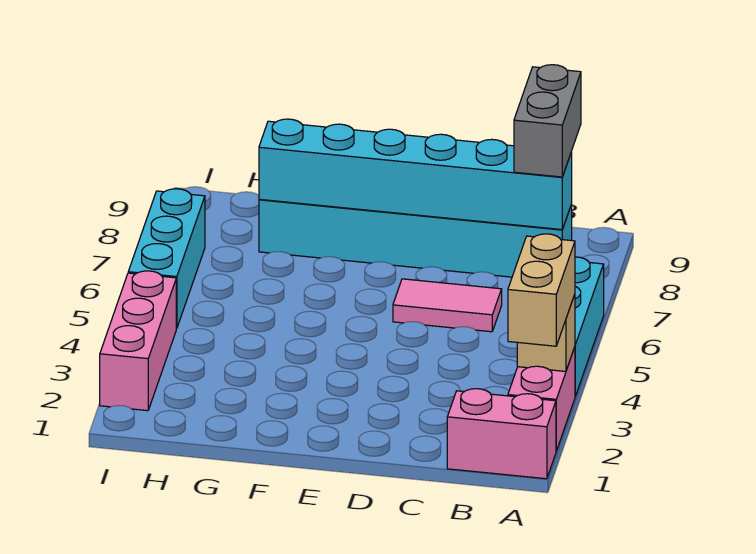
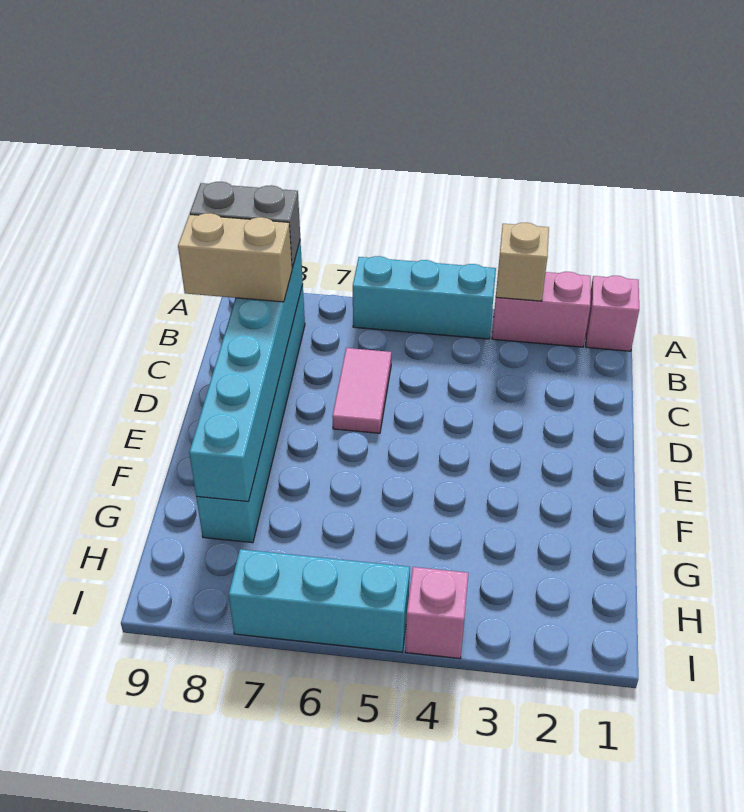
pink 1x2 brick [447,389,556,479] -> pink 1x1 brick [586,276,639,351]
tan 1x2 brick [508,234,575,346] -> tan 1x2 brick moved to [178,213,292,302]
pink 1x3 brick [100,271,176,411] -> pink 1x1 brick [405,567,468,658]

